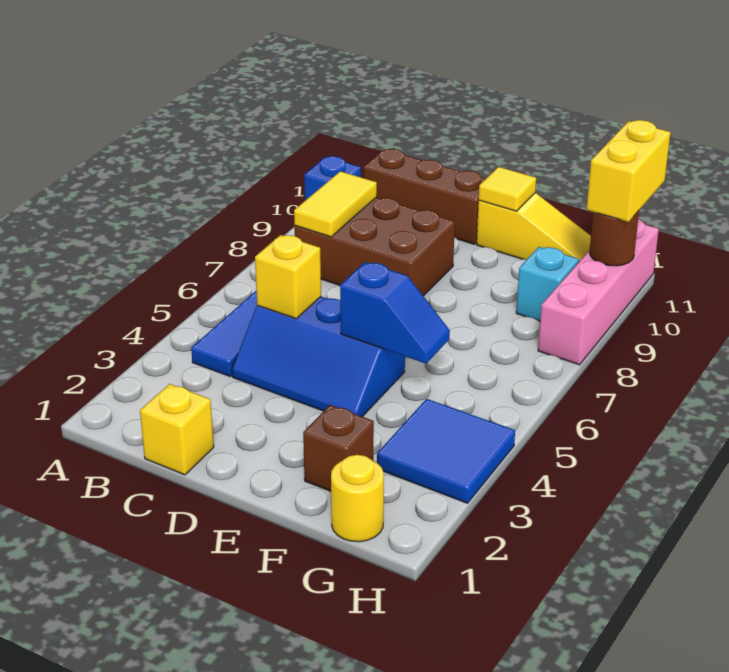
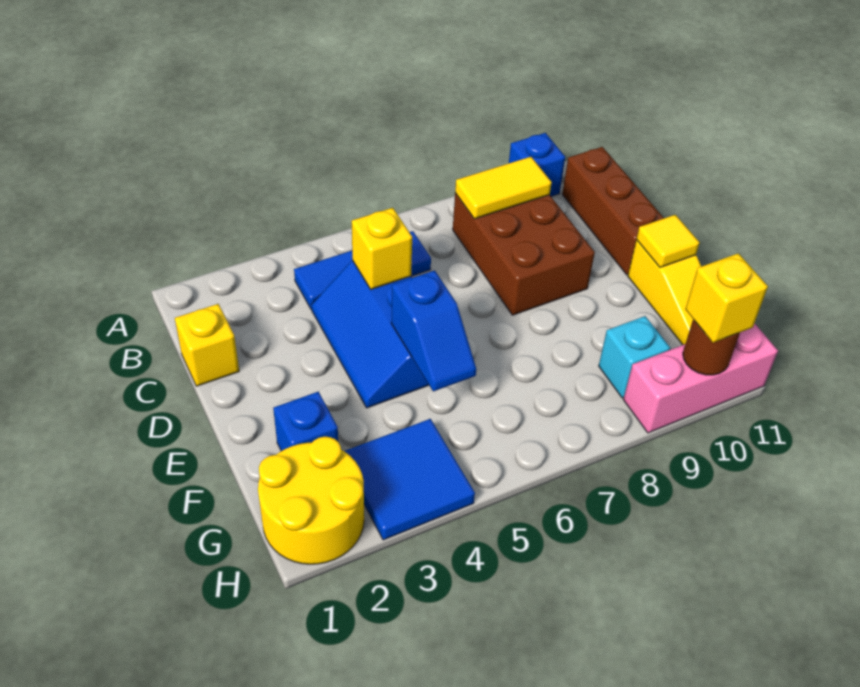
brown 1x1 brick [303,405,374,491] -> blue 1x1 brick [273,392,338,451]
yellow 1x1 round brick [331,455,384,542] -> yellow 2x2 round brick [258,437,364,564]
pink 1x4 brick [538,219,659,365] -> pink 1x3 brick [623,323,778,433]
yellow 1x2 brick [587,120,671,222] -> yellow 1x1 brick [685,253,768,343]

